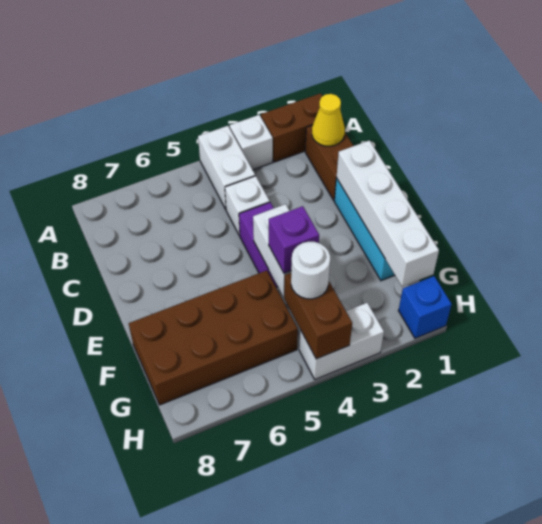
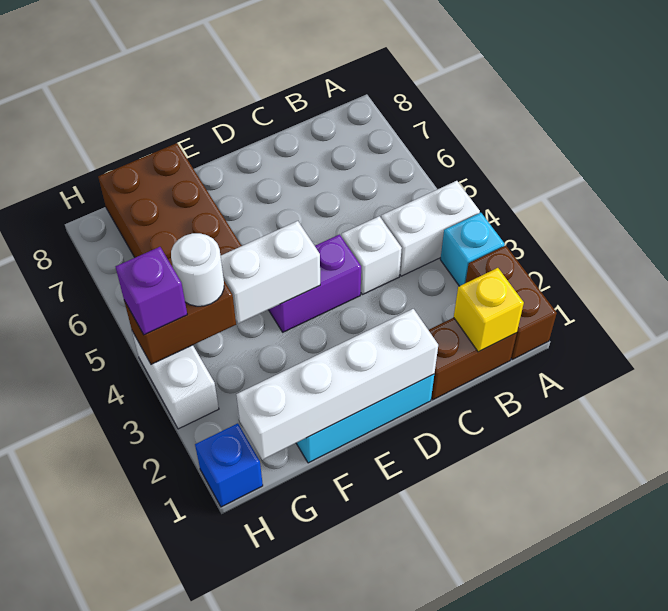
white 1x1 brick [230,115,273,170] -> cyan 1x1 brick [440,213,505,286]
yellow 1x1 cone [312,94,345,146] -> yellow 1x1 brick [454,268,524,352]
purple 1x1 brick [269,206,319,273] -> purple 1x1 brick moved to [116,247,187,335]

